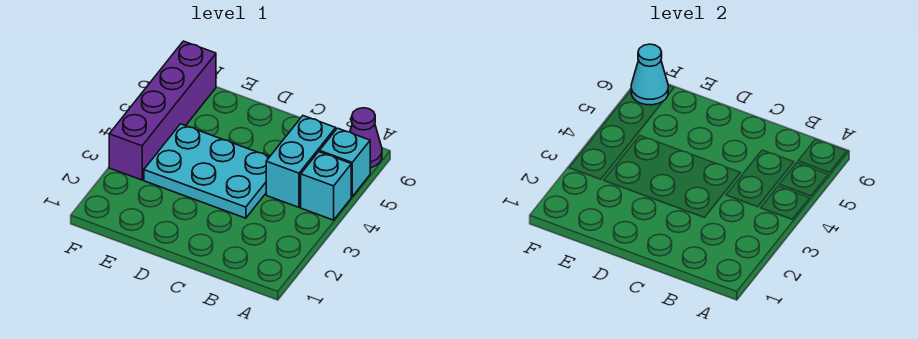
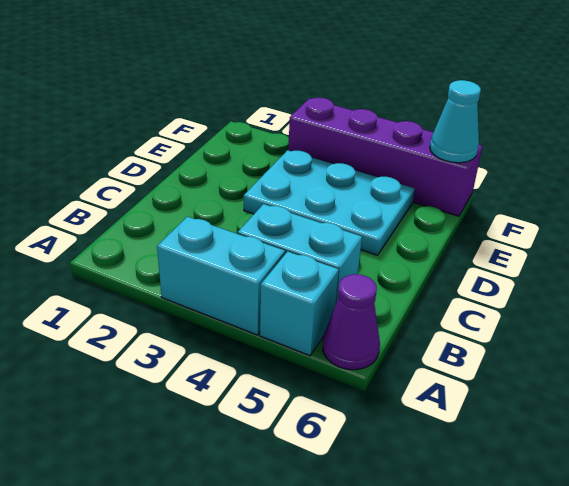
cyan 1x1 brick [301,152,351,220] -> cyan 1x2 brick [157,217,285,335]
cyan 2x3 plate [144,124,269,218] -> cyan 2x3 plate turned to [244,150,415,255]

